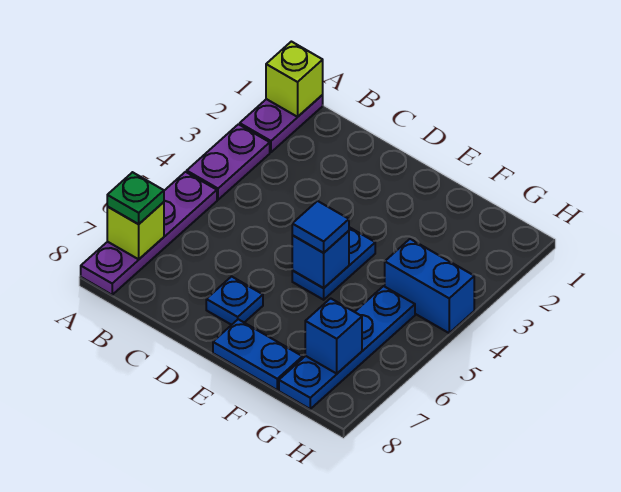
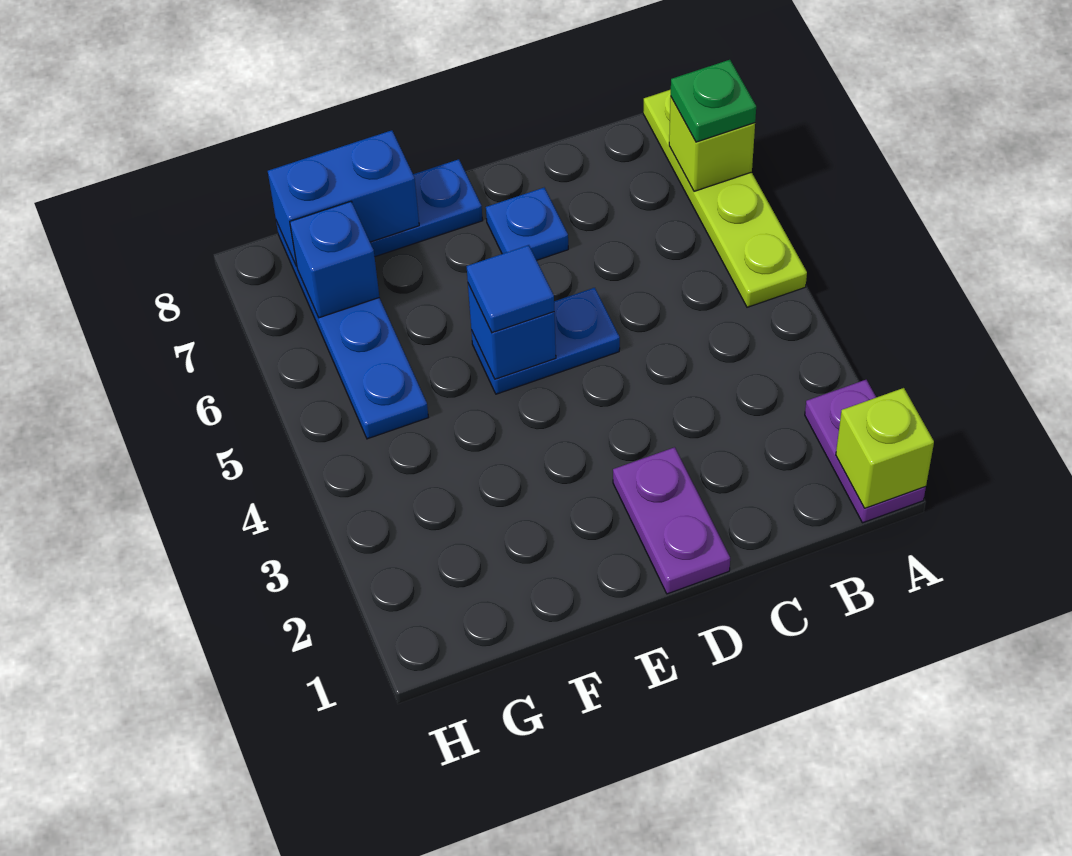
purple 1x2 plate [187,124,270,200] -> purple 1x2 plate moved to [613,447,730,594]
purple 1x4 plate [81,172,217,295] -> lime 1x4 plate [643,90,807,307]
blue 1x2 plate [292,227,375,300] -> blue 1x2 plate turned to [471,288,620,394]
blue 1x2 brick [385,239,474,333] -> blue 1x2 brick moved to [268,130,419,267]

